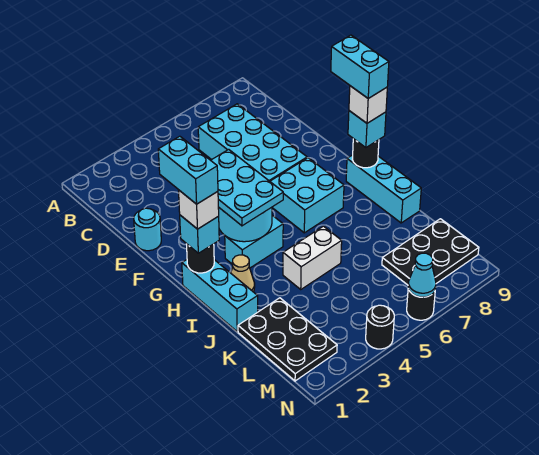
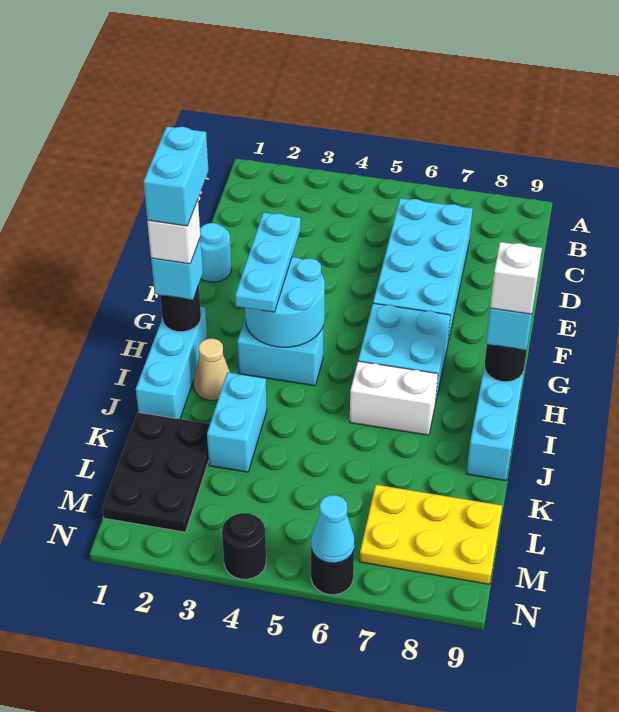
cyan 2x3 plate [211,149,283,226] -> cyan 1x3 plate [235,212,301,312]
cyan 1x2 brick [331,35,389,98] -> cyan 1x2 brick moved to [207,372,267,472]
white 1x2 brick [283,226,342,289] -> white 1x2 brick moved to [350,361,438,435]
black 2x3 plate [382,219,479,285] -> yellow 2x3 plate [360,485,502,584]

